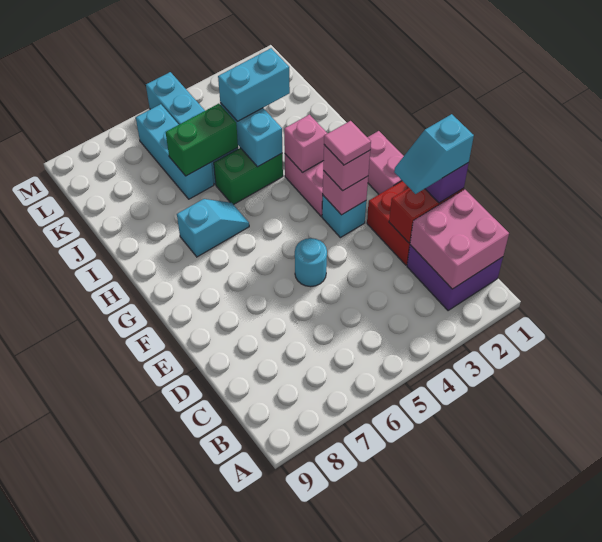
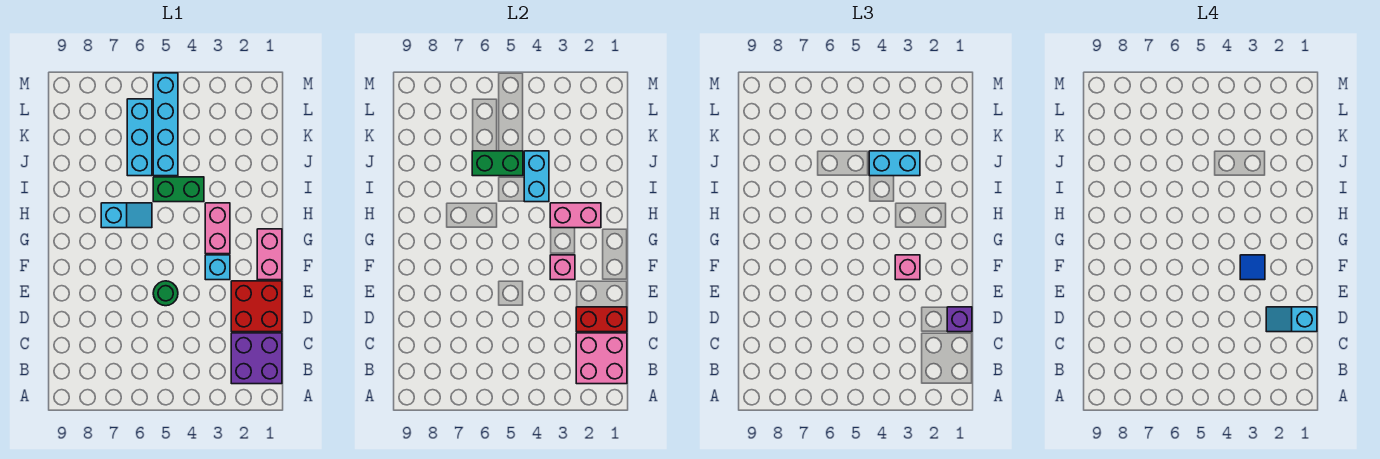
cyan 1x1 round brick [295,238,327,287] -> green 1x1 round brick [153,281,178,306]
pink 1x1 tile [324,121,371,165] -> blue 1x1 tile [1240,255,1265,280]
pink 1x1 brick [284,115,327,173] -> pink 1x2 brick [550,203,601,228]

